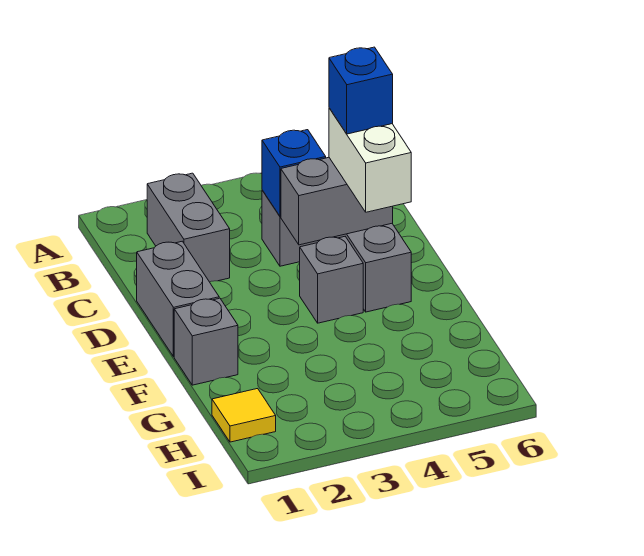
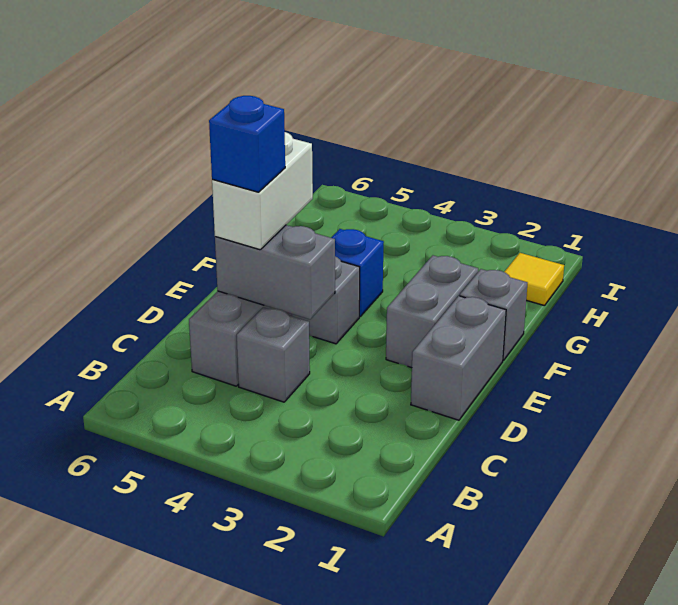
grey 1x2 brick [147,173,230,282] -> grey 1x2 brick moved to [386,255,478,368]
blue 1x1 brick [262,130,326,216] -> blue 1x1 brick moved to [331,229,384,316]

